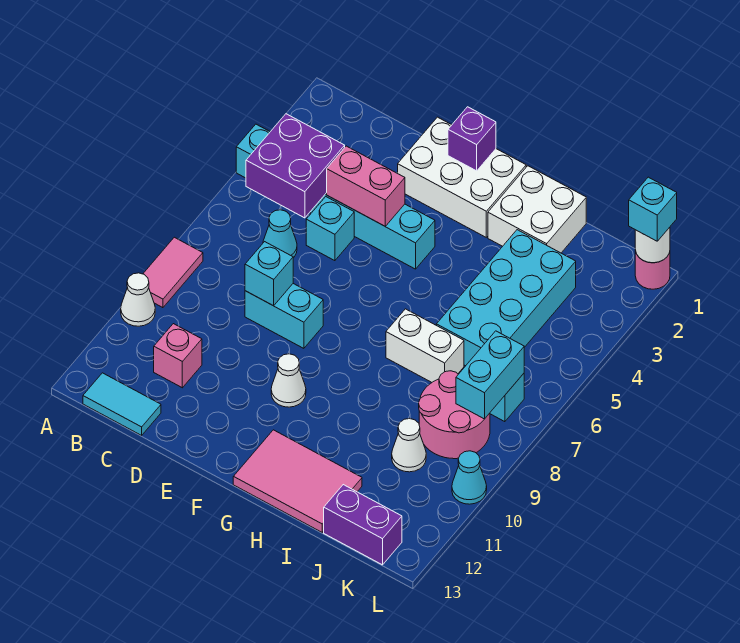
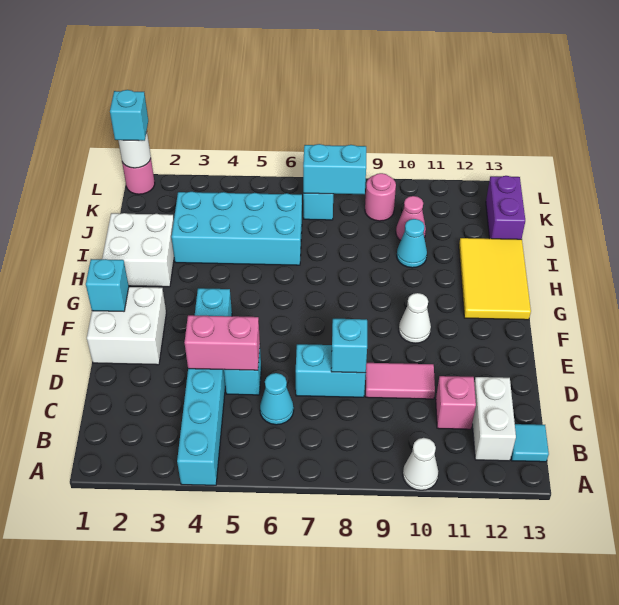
pink 1x2 tile [143,237,203,308] -> pink 1x2 tile moved to [366,363,435,399]
purple 2x2 brick [246,114,345,218] -> none
cyan 1x2 tile [83,373,161,435] -> cyan 1x1 tile [511,424,549,462]
pink 1x2 brick [327,146,405,226] -> pink 1x2 brick turned to [185,315,260,370]
cyan 1x2 brick [245,284,323,348] -> cyan 1x2 brick turned to [296,344,366,397]
white 2x3 brick [398,117,526,237] -> white 2x2 brick [87,287,166,365]
purple 1x1 brick [448,107,496,171] -> cyan 1x1 brick [86,259,129,311]
pink 2x3 tile [233,430,362,532] -> yellow 2x3 tile [459,238,531,320]
white 1x2 brick [386,309,464,382] -> white 1x2 brick moved to [472,377,516,461]
pink 2x2 round brick [419,371,490,459] -> pink 1x1 round brick [365,173,396,221]
white 1x1 cone [392,419,426,472] -> pink 1x1 cone [396,196,426,241]
cyan 1x1 cone [452,451,487,504] -> cyan 1x1 cone moved to [397,219,427,268]

